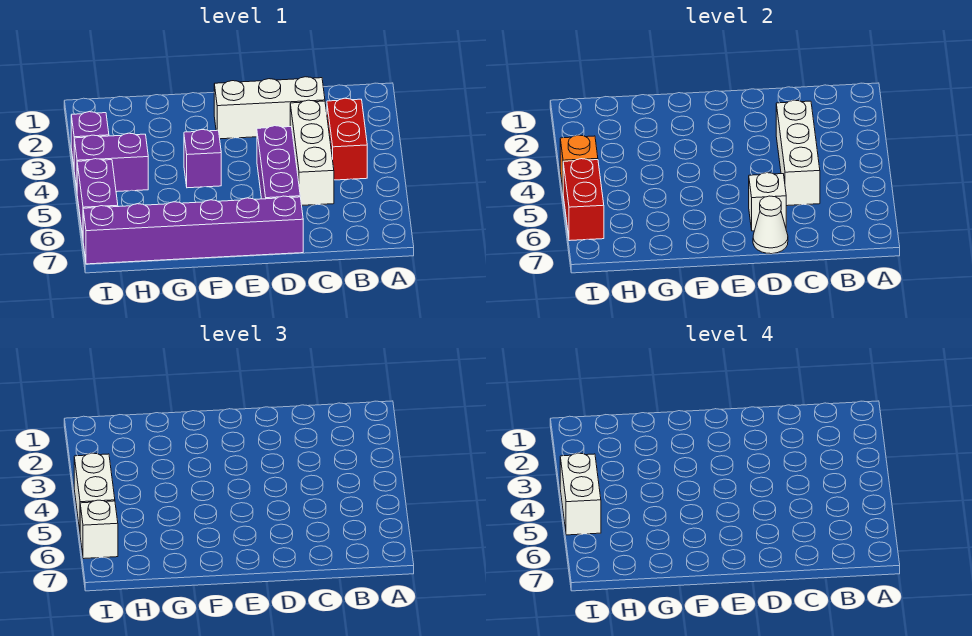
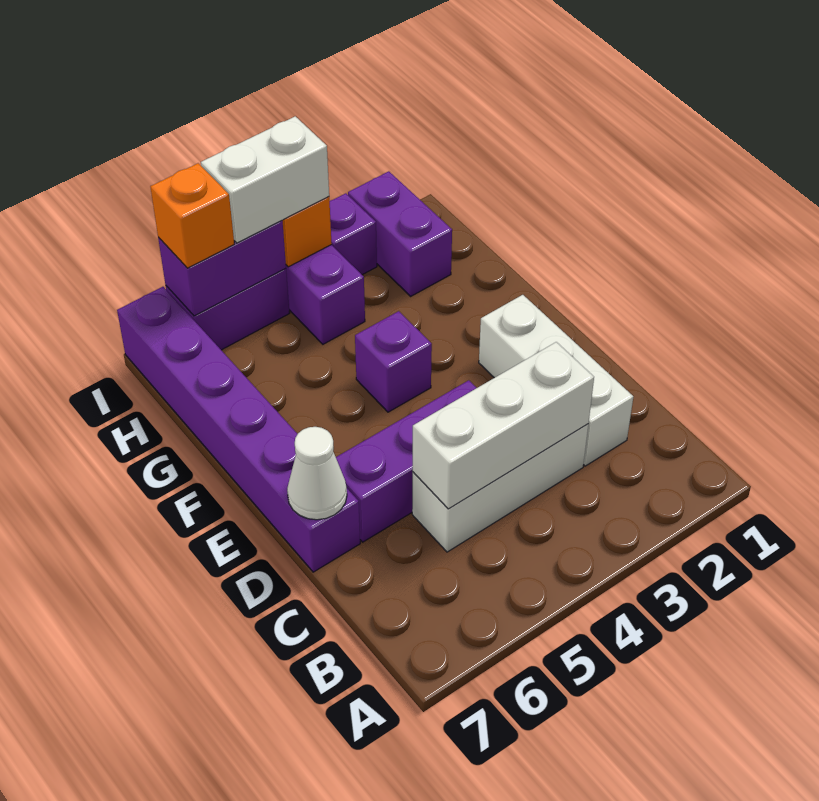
red 1x2 brick [327,98,367,180] -> none
white 1x1 brick [749,173,786,231] -> none
none -> purple 1x2 brick [348,171,452,296]
white 1x2 brick [560,453,601,535] -> none
red 1x2 brick [563,159,604,241] -> purple 1x2 brick [158,221,286,316]
white 1x1 brick [80,500,118,559] -> orange 1x1 brick [150,163,234,268]

